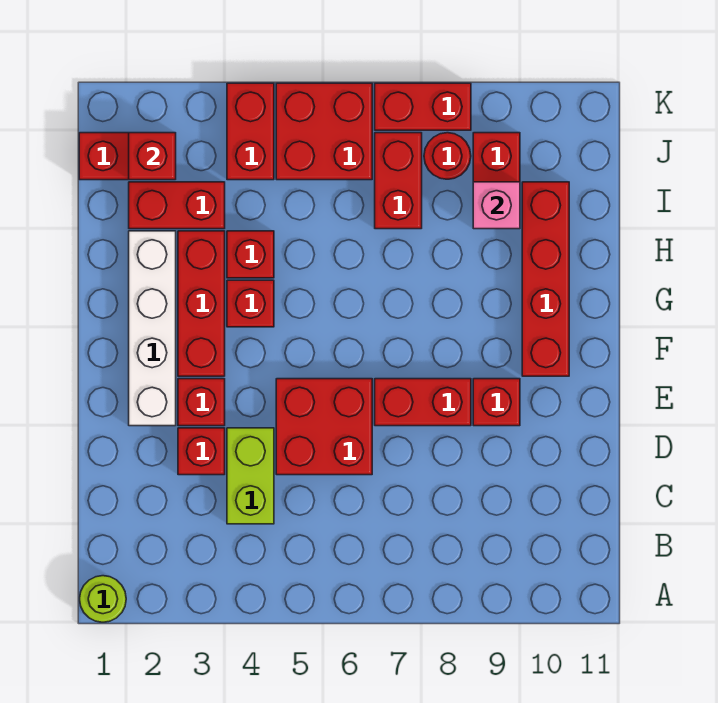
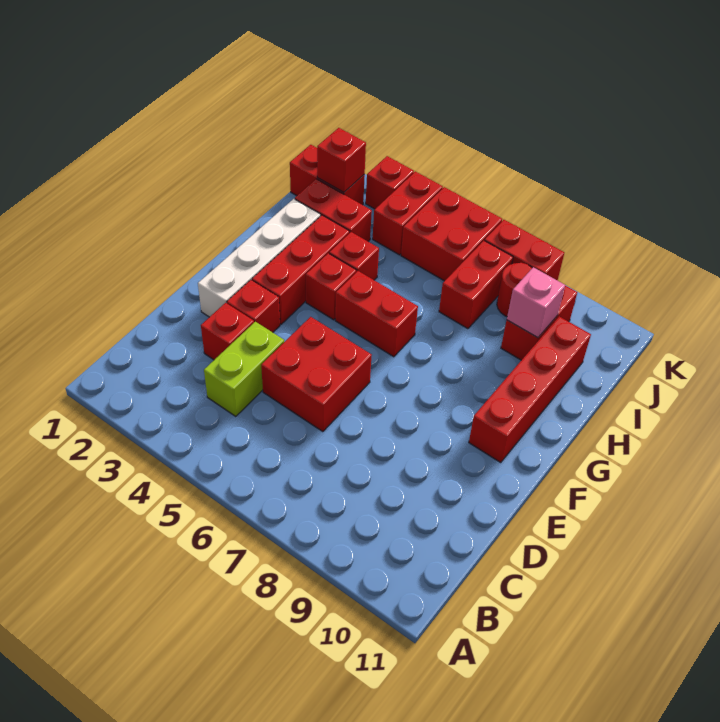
lime 1x1 round brick [80,576,126,622] -> none
red 1x2 brick [375,379,471,426] -> red 1x2 brick moved to [335,271,418,357]
red 1x1 brick [473,379,520,426] -> red 1x1 brick moved to [366,156,414,209]

